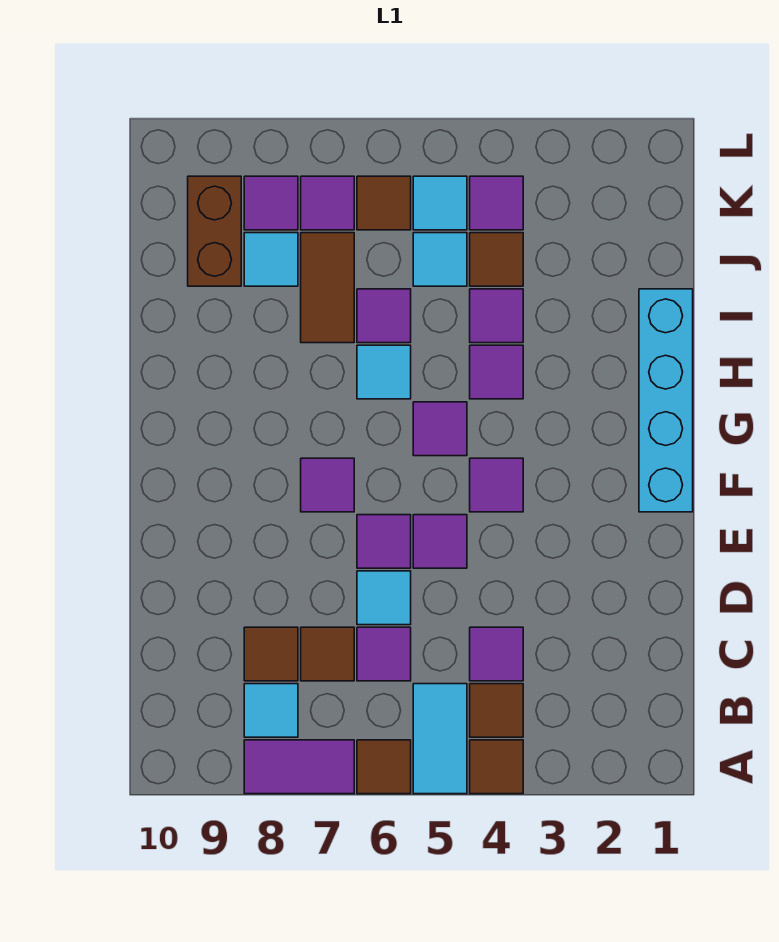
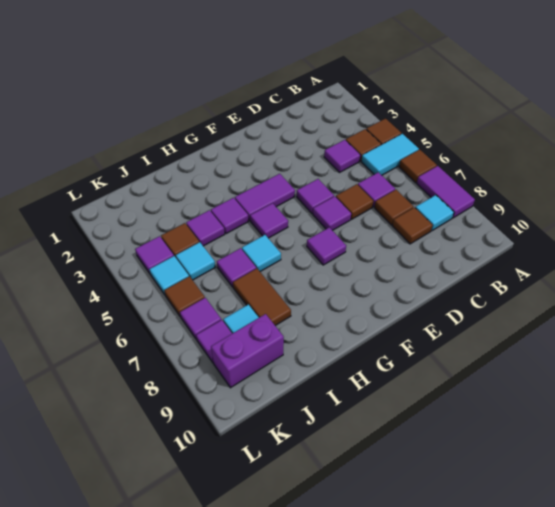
cyan 1x1 tile [357,571,411,625] -> brown 1x1 tile [336,184,373,219]
cyan 1x4 brick [639,289,693,512] -> none
purple 1x1 tile [470,458,523,512] -> purple 1x2 tile [235,174,295,221]
brown 1x2 tile [301,233,354,343] -> brown 1x2 tile turned to [233,268,291,326]
brown 1x2 brick [188,176,241,286] -> purple 1x2 brick [211,314,284,388]

